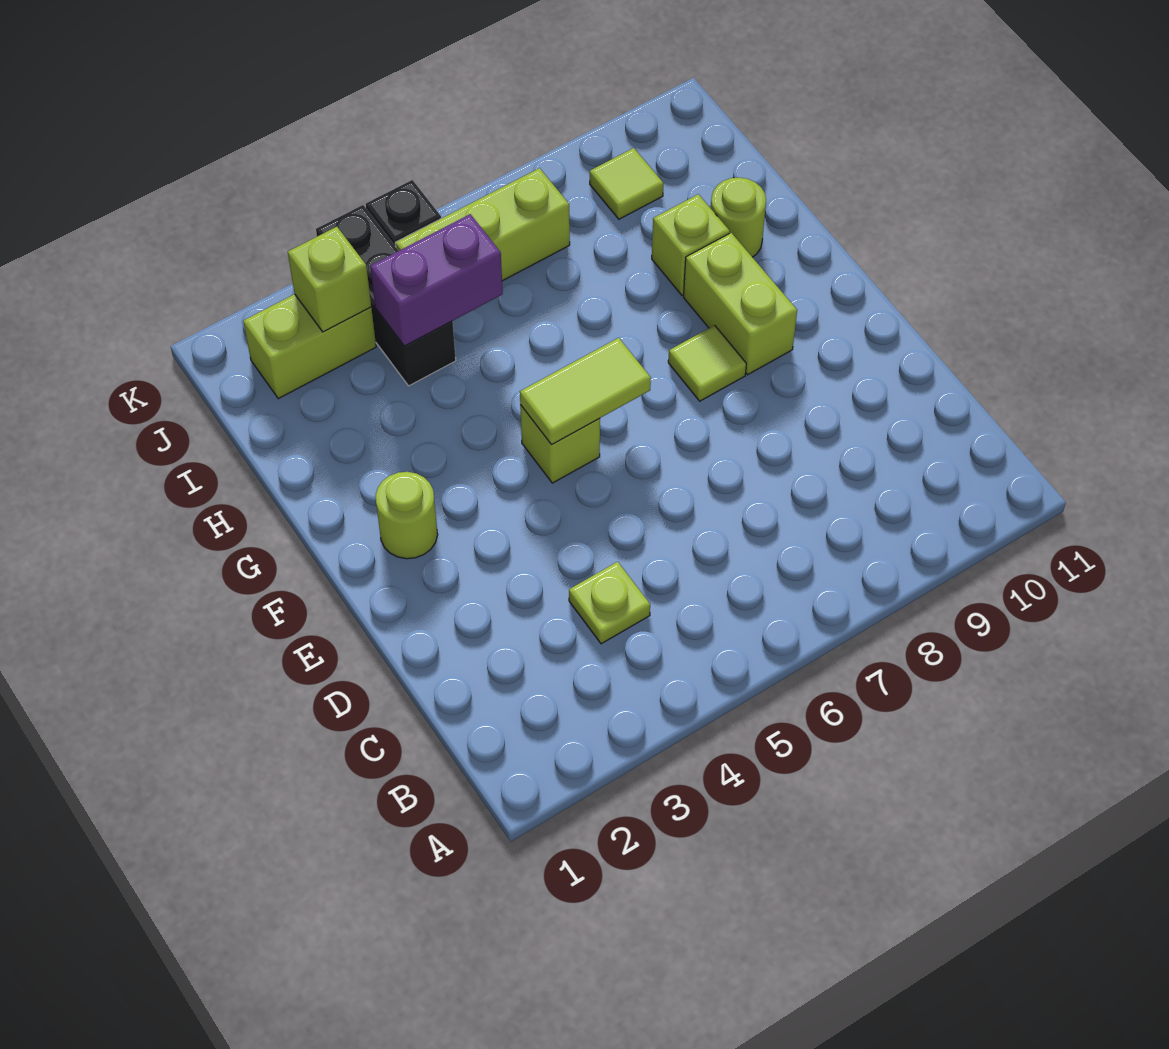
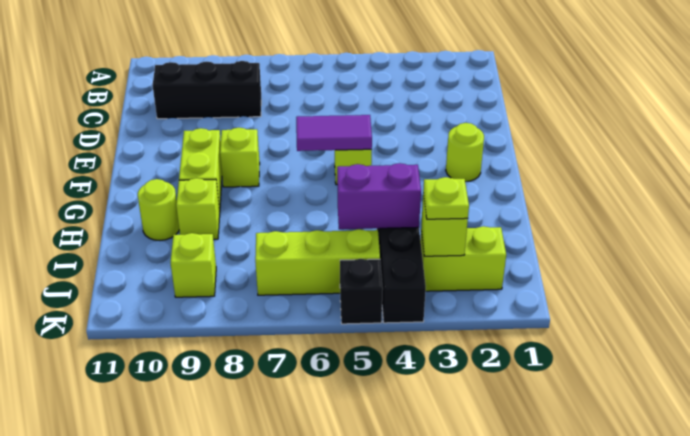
lime 1x1 plate [569,562,650,644] -> lime 1x1 plate moved to [423,177,469,219]
none -> black 1x3 brick [153,61,261,119]
lime 1x2 tile [520,338,651,445] -> purple 1x2 tile [296,115,372,151]
lime 1x1 tile [668,325,746,401] -> lime 1x1 brick [220,128,260,187]
lime 1x1 tile [590,148,663,219] -> lime 1x1 brick [171,233,216,297]

